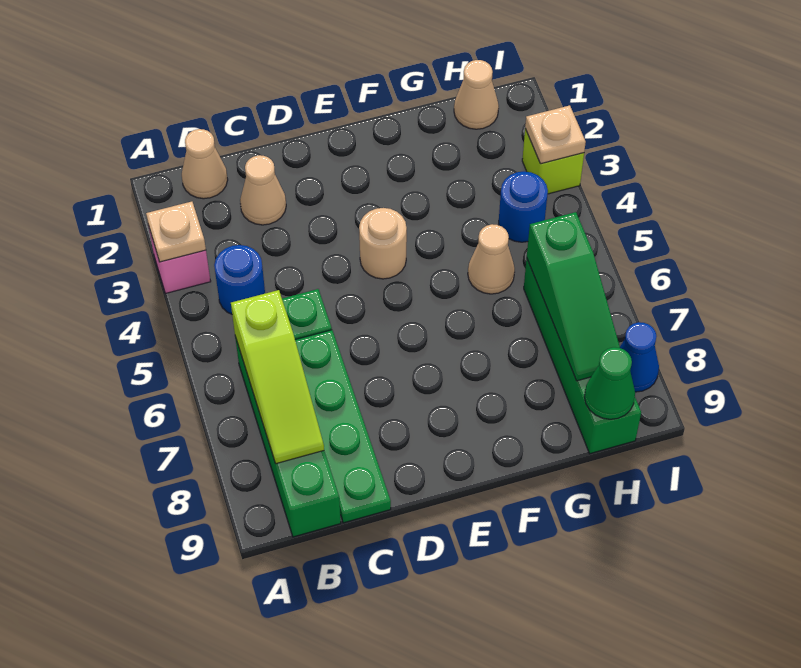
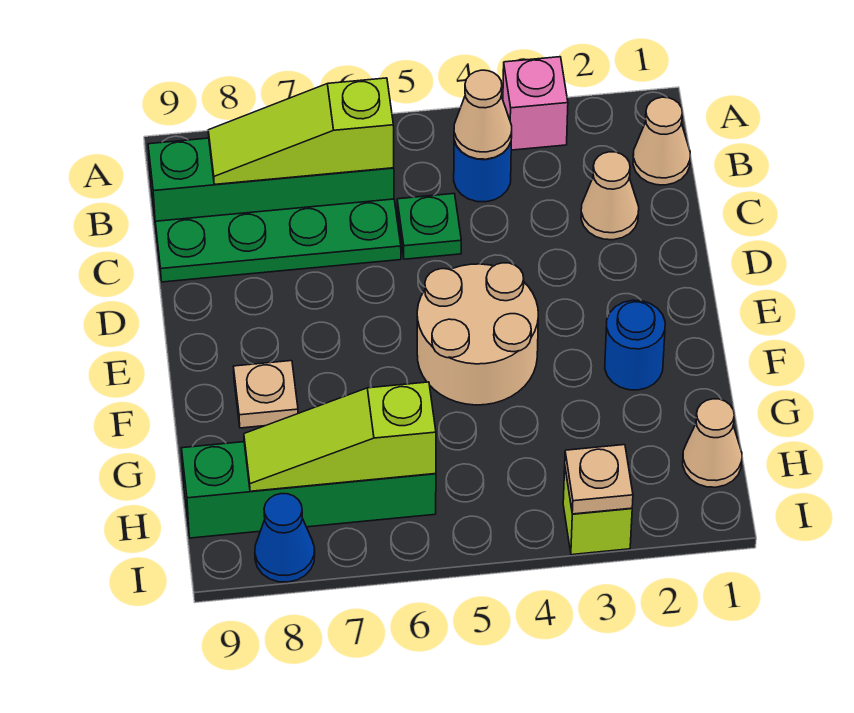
tan 1x1 plate [146,202,206,262] -> tan 1x1 plate moved to [233,361,298,428]
tan 1x1 round brick [359,208,407,279] -> tan 2x2 round brick [417,263,538,405]
tan 1x1 cone [468,224,515,294] -> tan 1x1 cone moved to [454,70,512,159]
blue 1x1 round brick [499,172,548,242] -> blue 1x1 round brick moved to [605,300,665,390]
green 1x3 slope [527,212,620,381] -> lime 1x3 slope [244,382,436,491]
green 1x1 cone [585,347,635,419] -> none

